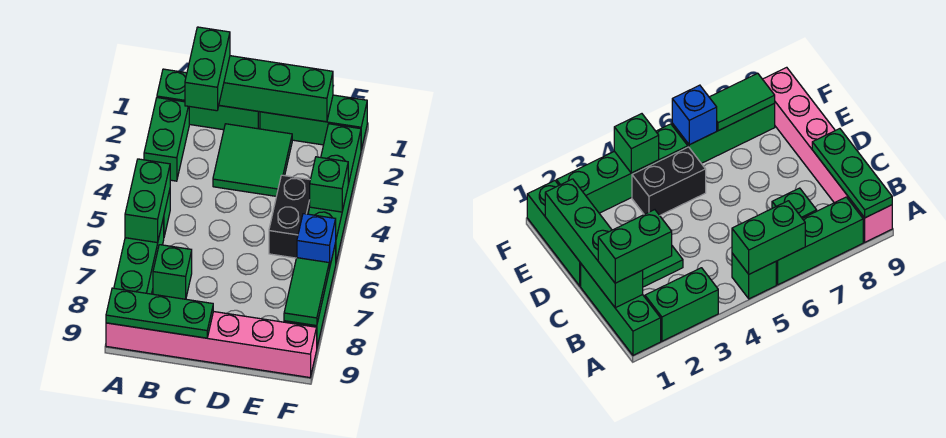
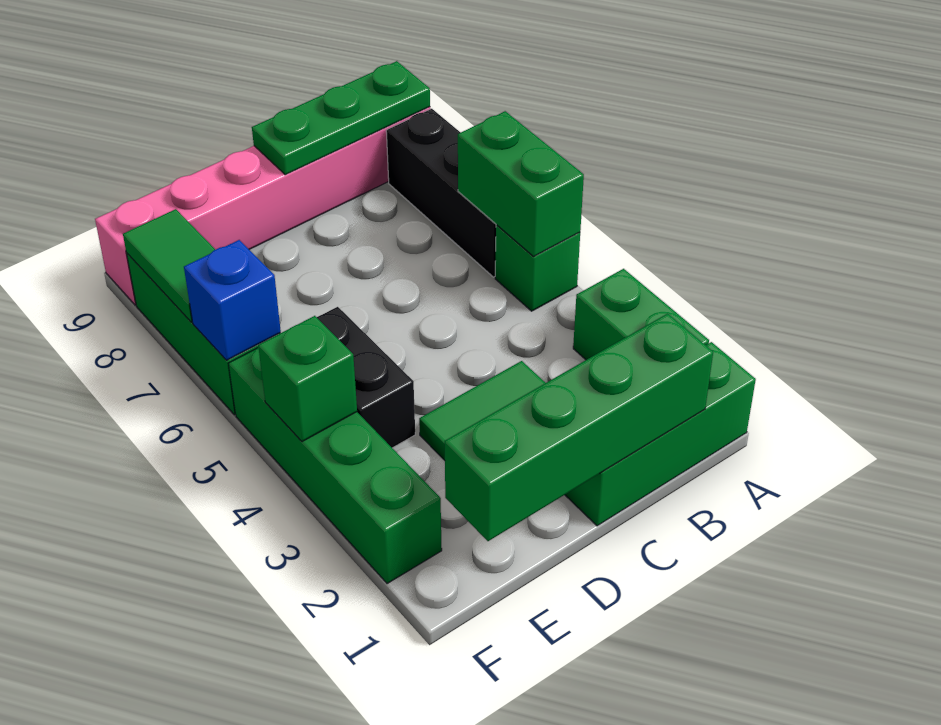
green 1x3 brick [114,218,164,294] -> black 1x3 brick [386,109,496,277]
green 1x2 brick [185,27,230,111] -> none
green 1x1 brick [153,245,192,299] -> none
green 1x3 brick [260,95,367,150] -> none

